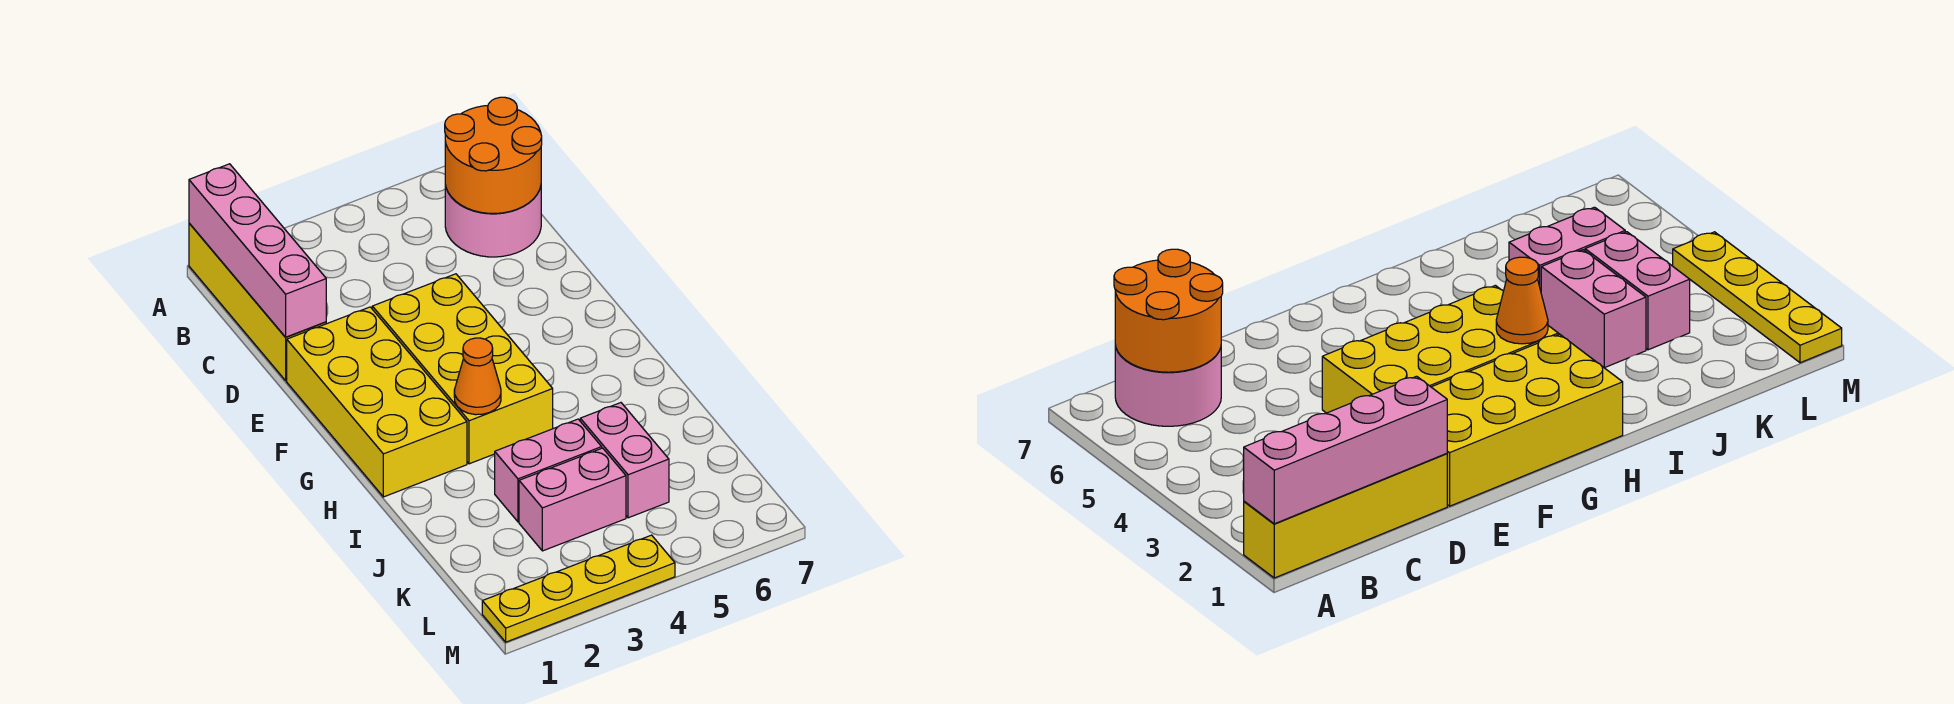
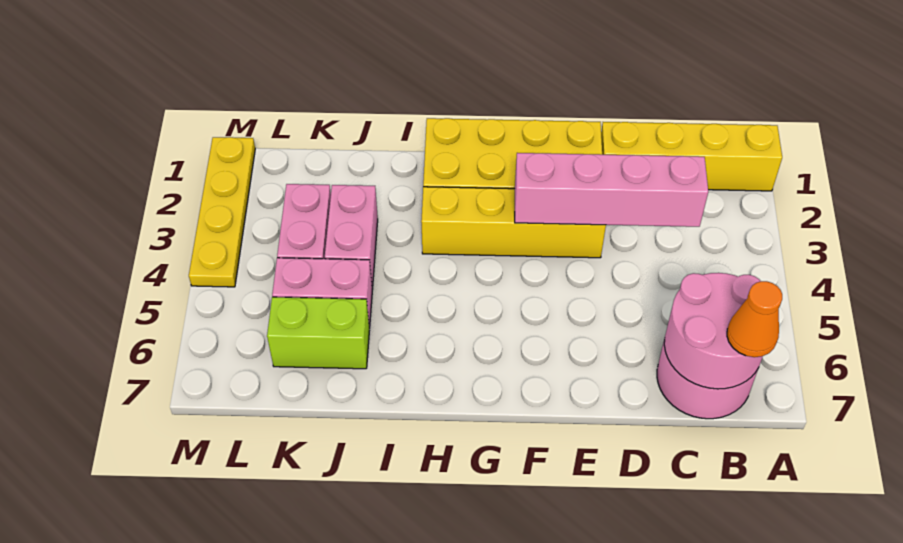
pink 1x4 brick [189,164,326,337] -> pink 1x4 brick moved to [515,153,708,227]
orange 2x2 round brick [445,97,542,214] -> pink 2x2 round brick [664,273,763,389]
yellow 2x4 brick [372,274,553,464] -> yellow 1x4 brick [421,187,606,258]
orange 1x1 cone [454,338,501,415] -> orange 1x1 cone moved to [727,281,782,357]
none -> lime 1x2 brick [267,297,369,369]

